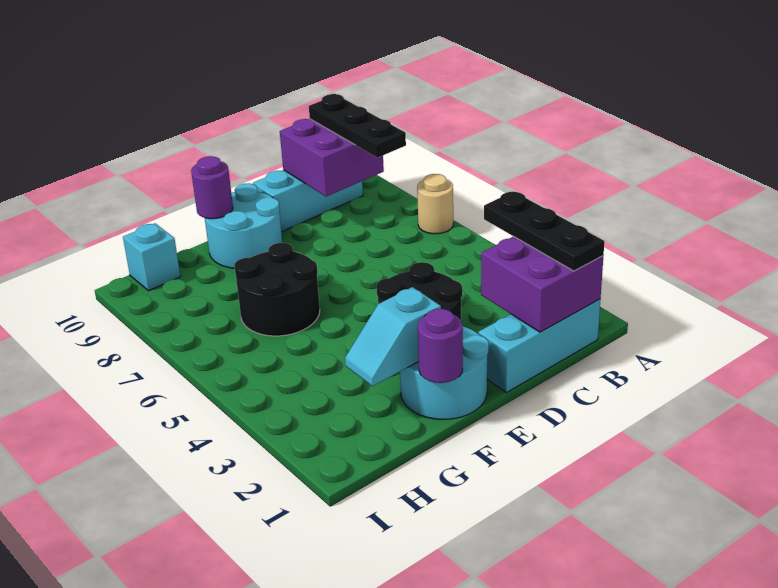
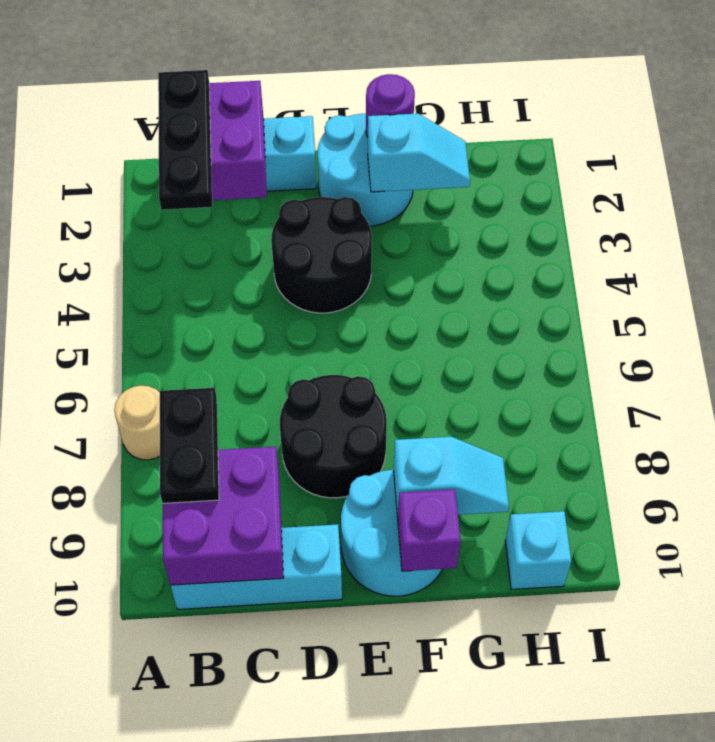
black 1x3 plate [309,94,406,158] -> black 1x2 plate [160,388,219,503]
black 2x2 round brick [234,243,320,336] -> black 2x2 round brick moved to [280,375,387,498]
none -> cyan 1x2 slope [394,437,509,517]
purple 1x1 round brick [191,156,233,219] -> purple 1x1 brick [398,489,461,571]

